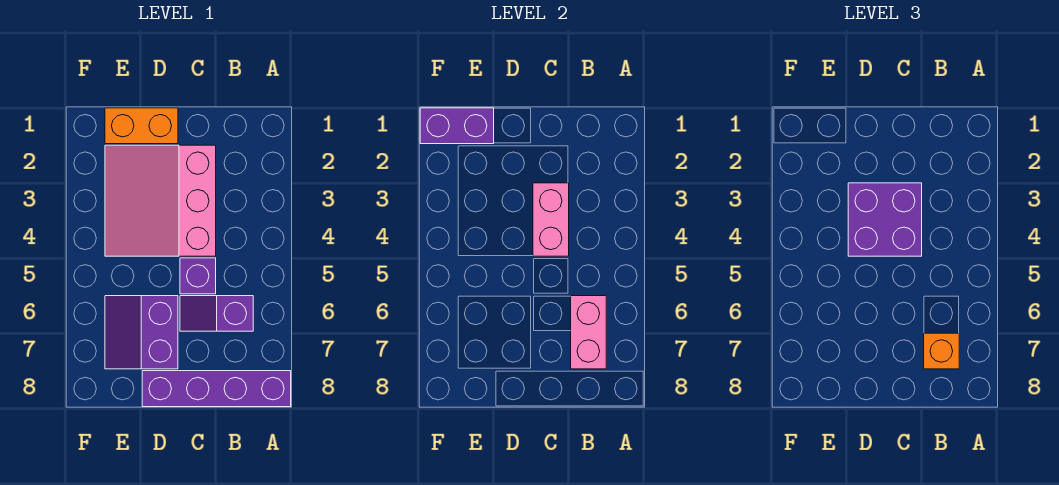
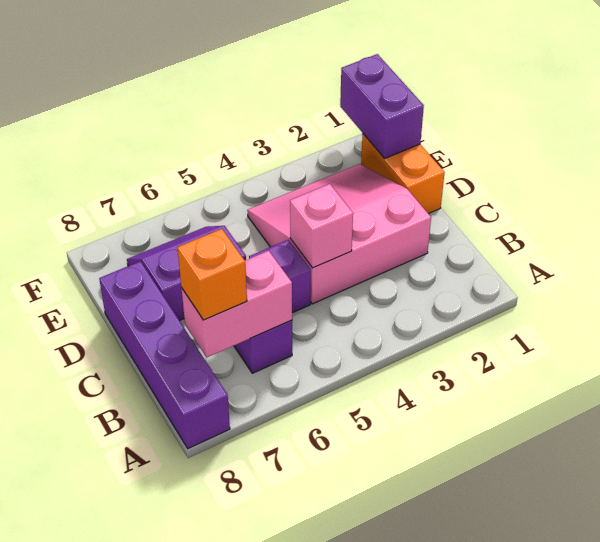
pink 1x2 brick [533,183,569,256] -> pink 1x1 brick [290,184,353,268]
purple 2x2 brick [848,183,922,256] -> none

